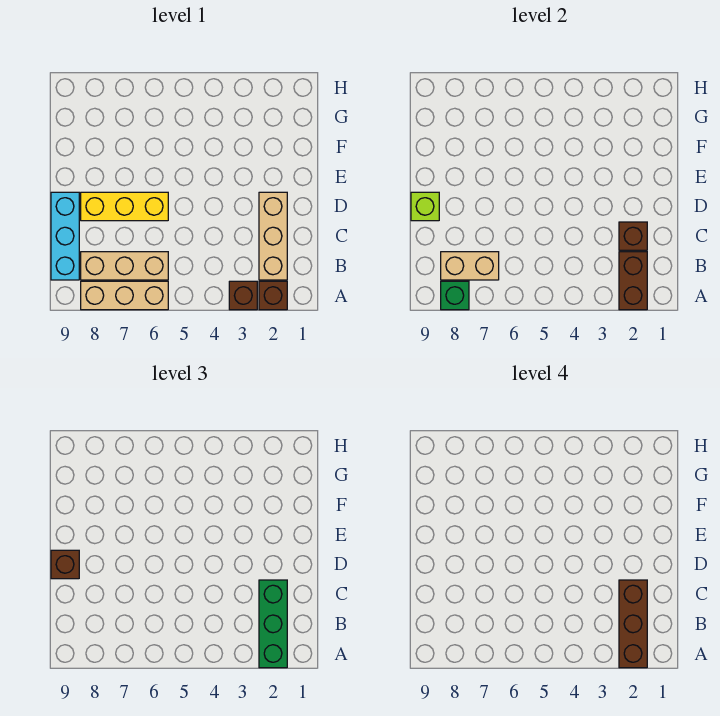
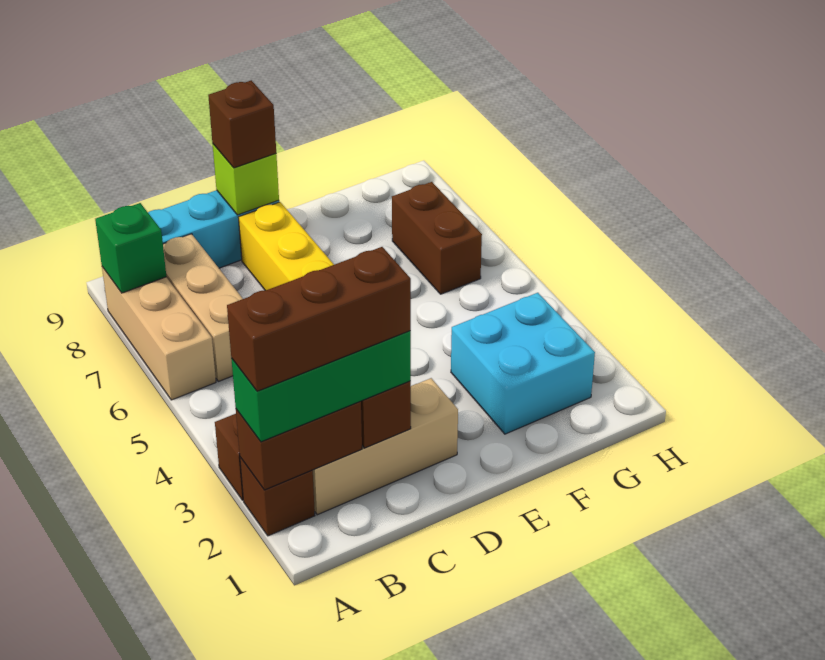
tan 1x2 brick [441,252,499,280] -> none
none -> cyan 2x2 brick [451,293,595,434]
none -> brown 1x2 brick [392,182,482,294]

